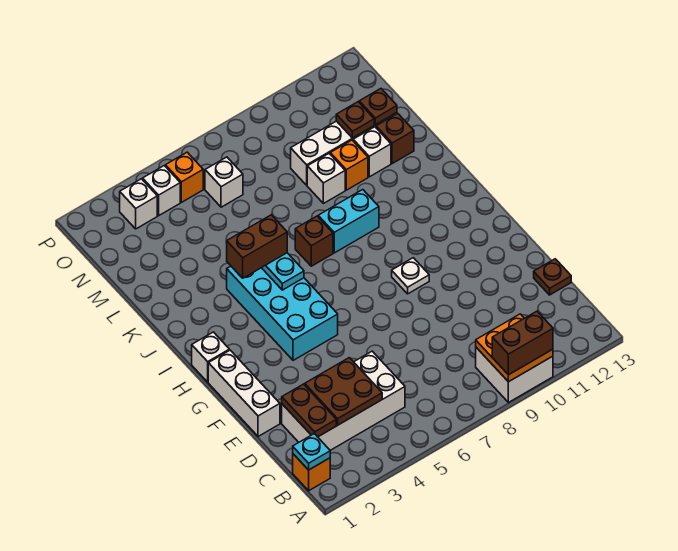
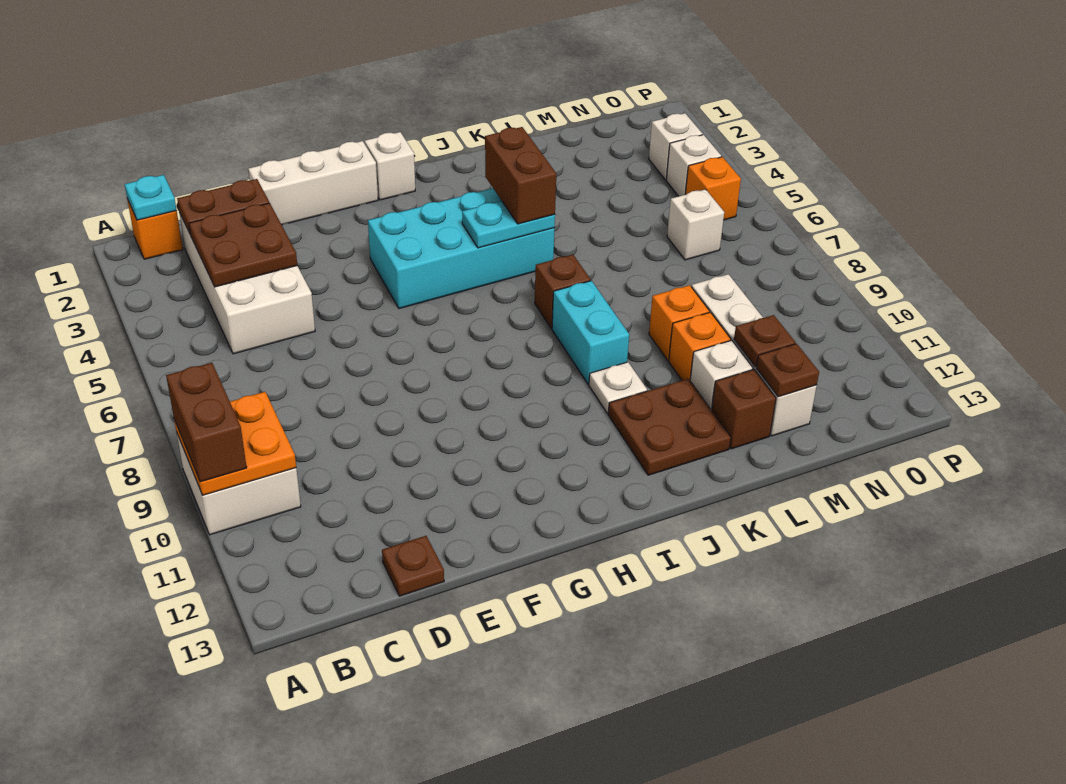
white 1x1 plate [392,258,429,294] -> white 1x1 plate moved to [589,362,647,414]
none -> brown 2x2 plate [608,379,731,475]
white 1x1 brick [307,154,345,204] -> orange 1x1 brick [649,285,709,360]

